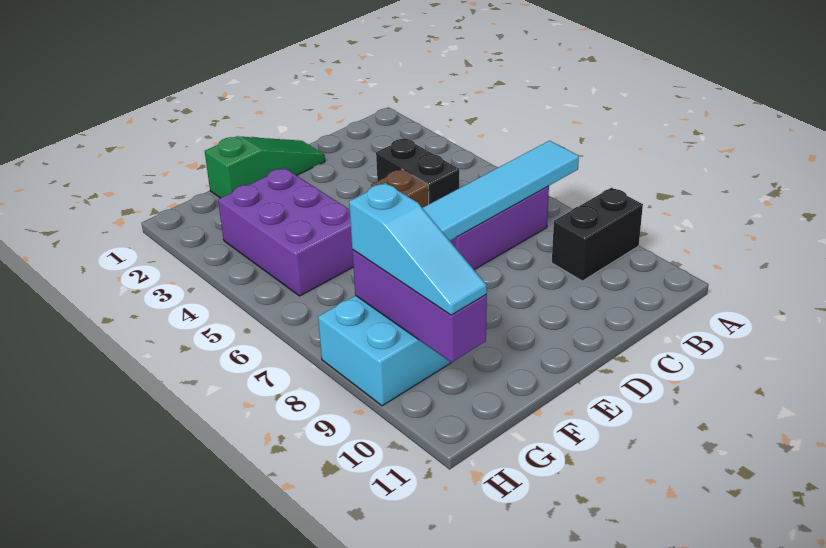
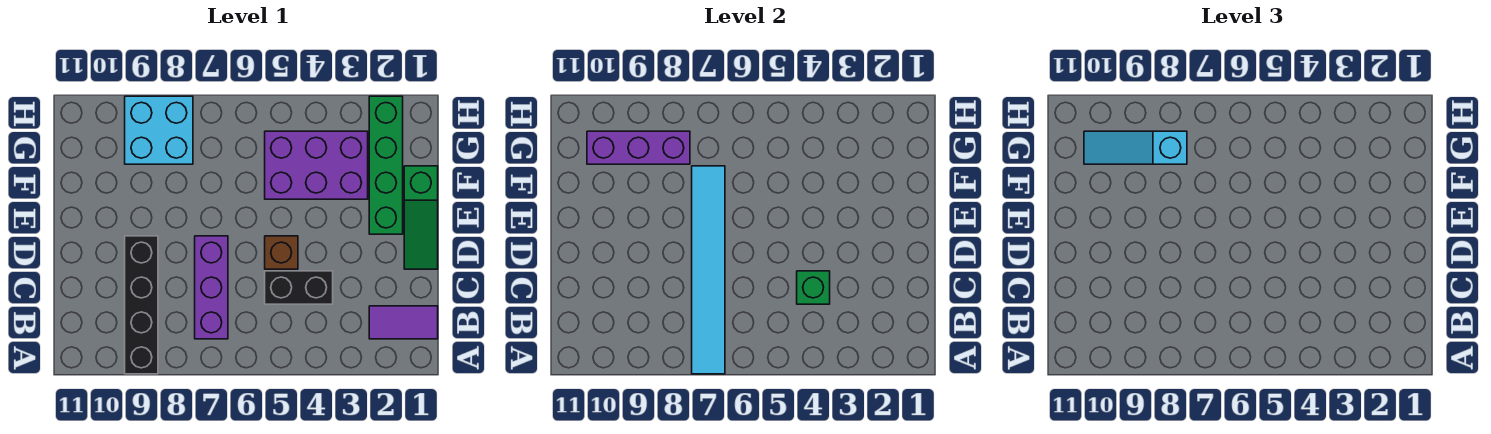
black 1x2 brick [552,188,643,281] -> black 1x4 brick [125,236,158,374]
none -> purple 1x2 tile [369,306,438,339]
none -> green 1x1 brick [797,271,830,304]
none -> green 1x4 brick [369,96,403,234]

